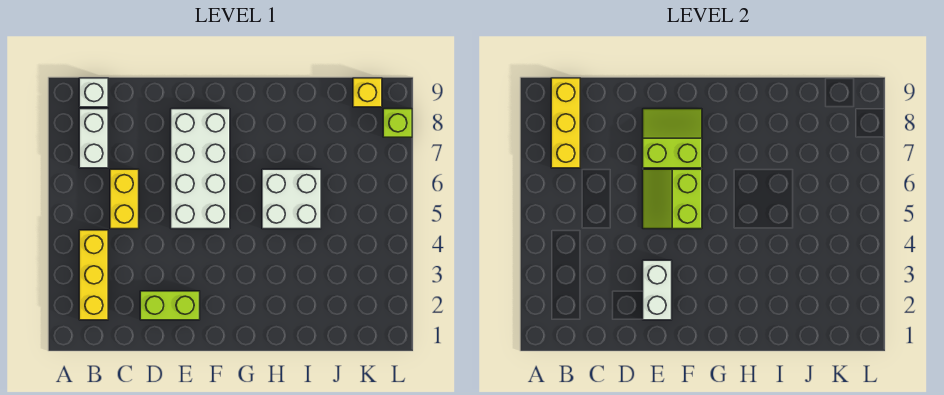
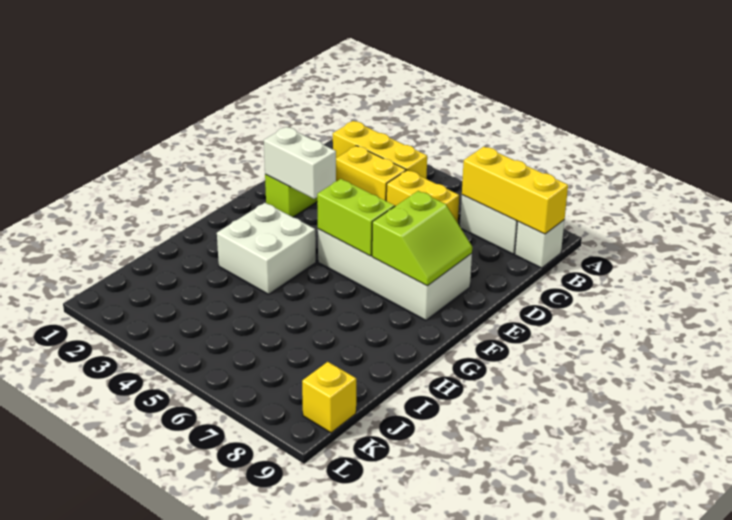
none -> yellow 1x2 brick [336,146,406,201]
white 2x2 brick [262,169,321,229] -> white 2x2 brick moved to [217,203,316,294]
lime 1x1 brick [383,109,412,137] -> none

